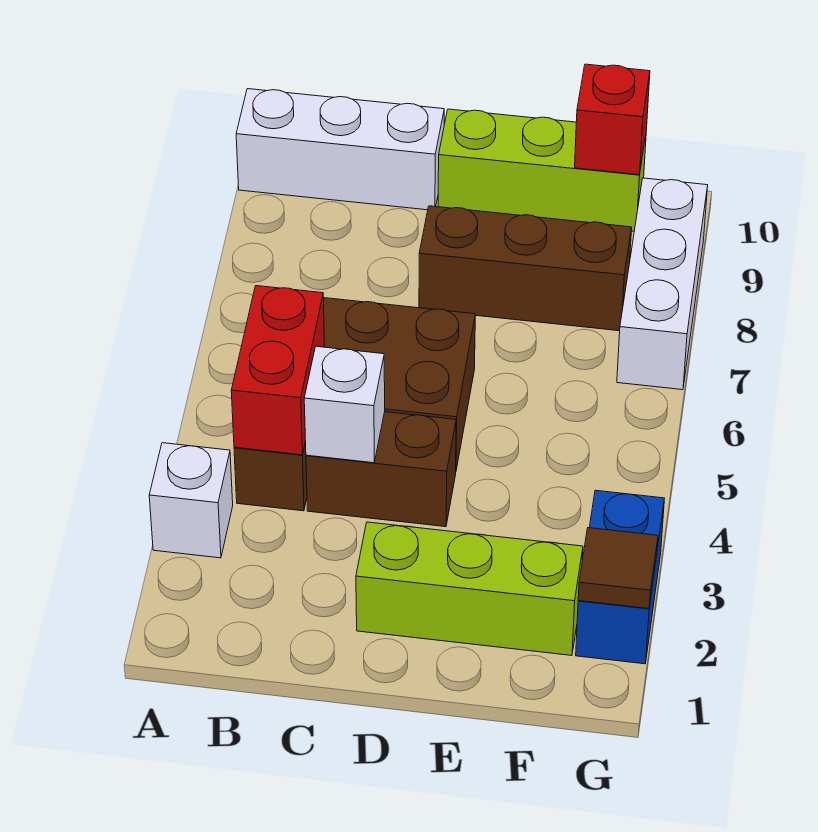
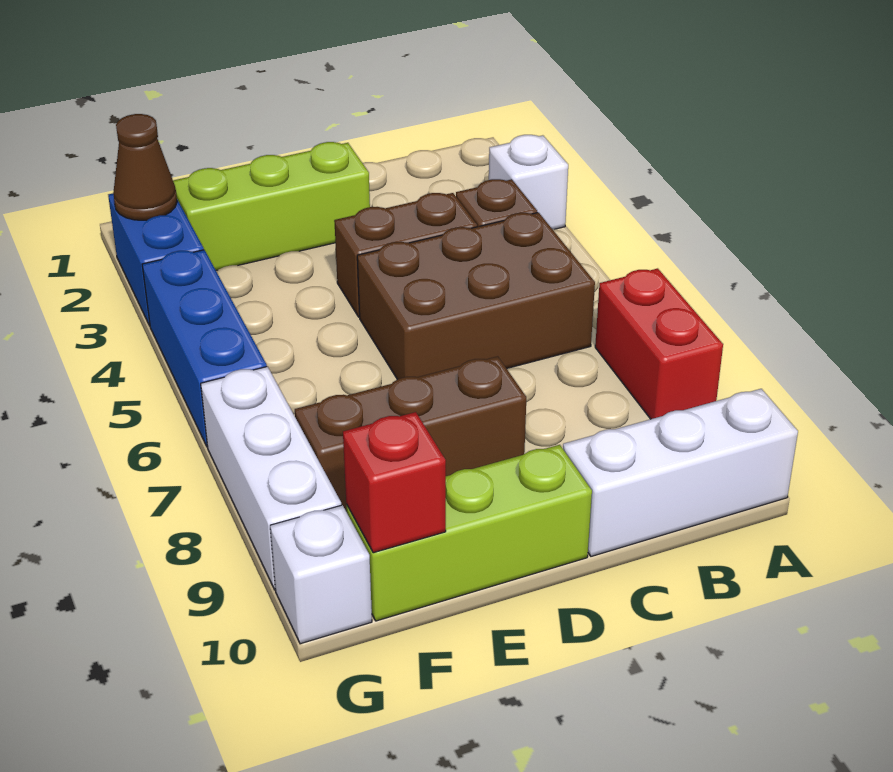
red 1x2 brick [231,286,325,455] -> red 1x2 brick moved to [595,268,723,419]
white 1x1 brick [304,346,385,463] -> white 1x1 brick moved to [270,505,372,644]
brown 1x1 tile [578,528,658,609] -> brown 1x1 cone [113,114,177,220]
none -> blue 1x3 brick [142,250,267,447]

